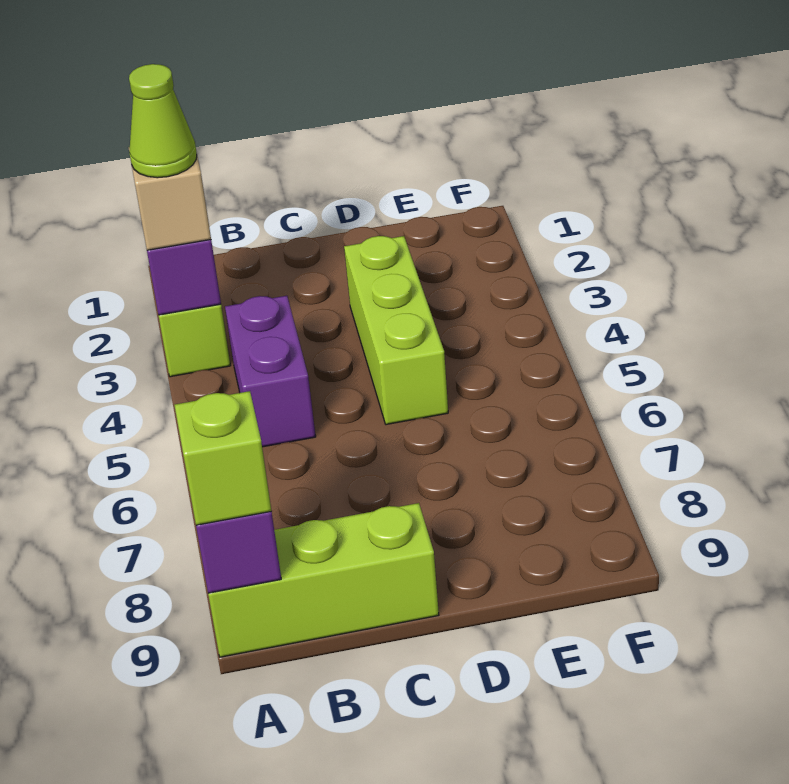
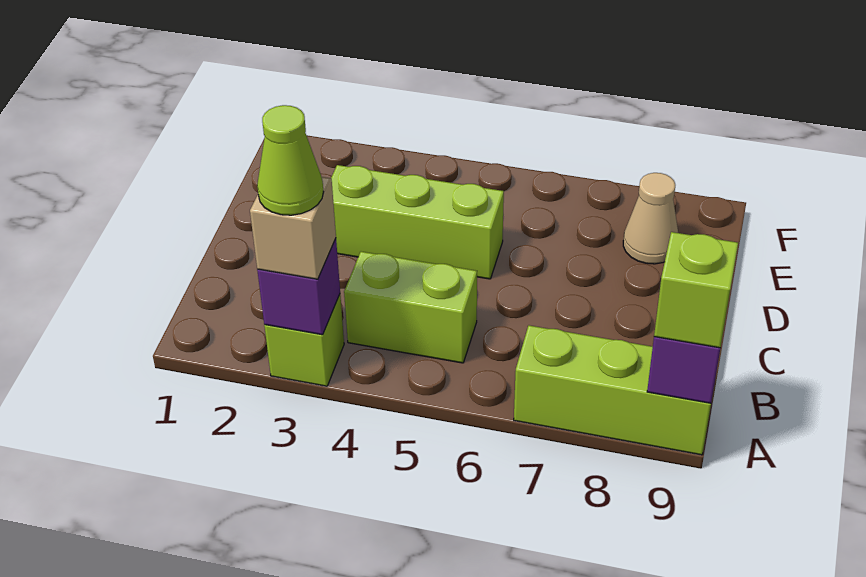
lime 1x3 brick [208,503,439,657] -> lime 1x3 brick turned to [514,325,711,455]
purple 1x2 brick [225,296,316,447] -> lime 1x2 brick [344,252,477,363]
none -> tan 1x1 cone [623,173,678,264]

